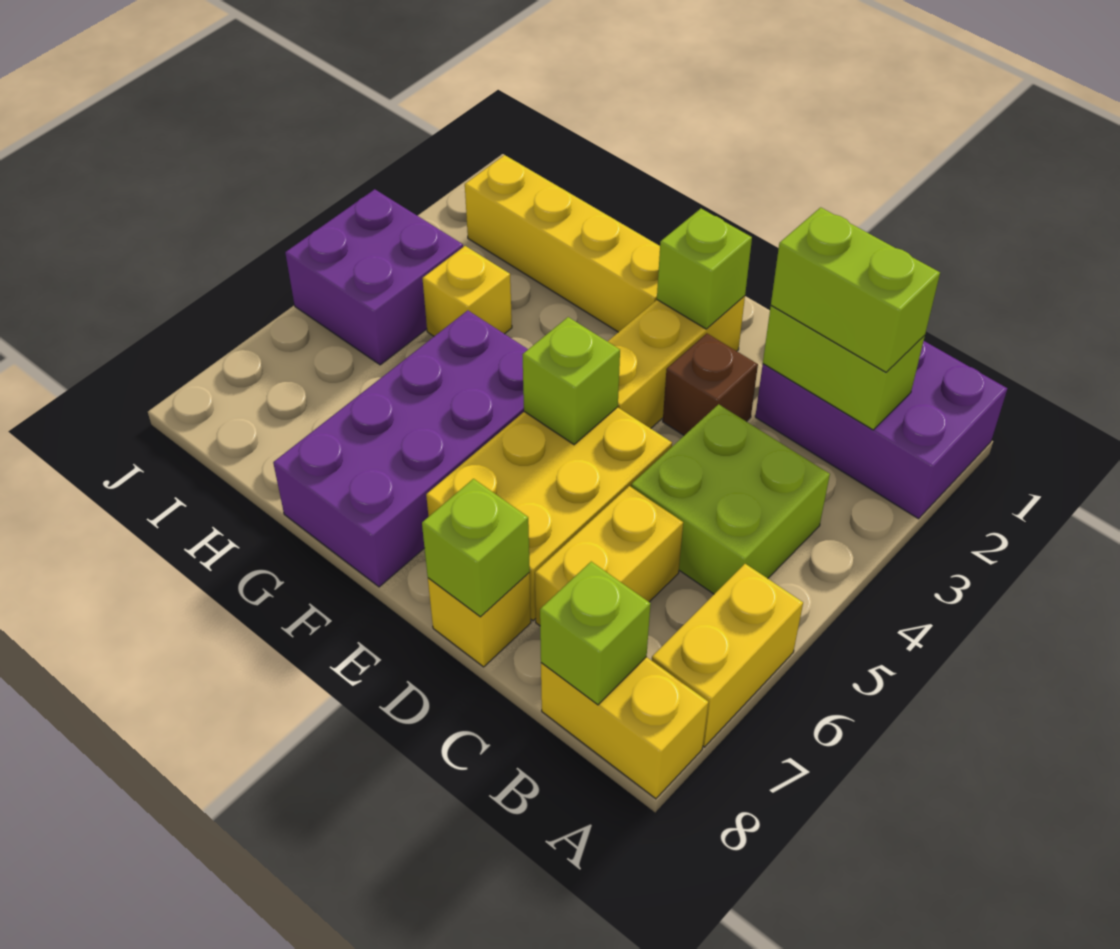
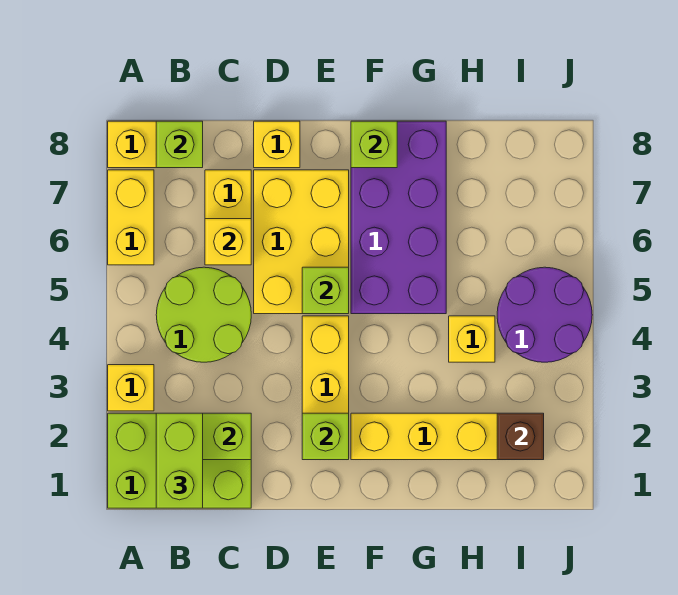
purple 2x3 brick [755,341,1007,519] -> lime 2x3 brick [108,413,251,508]
none -> yellow 1x1 brick [108,365,154,411]
lime 1x2 brick [771,207,940,372] -> lime 1x2 brick turned to [156,413,203,508]
lime 2x2 brick [631,404,830,594] -> lime 2x2 round brick [156,267,251,362]
none -> yellow 1x1 brick [205,219,251,265]
brown 1x1 brick [663,333,758,435] -> brown 1x1 brick moved to [497,413,544,460]
lime 1x1 brick [422,479,530,617] -> lime 1x1 brick moved to [351,121,397,168]
purple 2x2 brick [285,189,463,365] -> purple 2x2 round brick [497,267,592,362]

